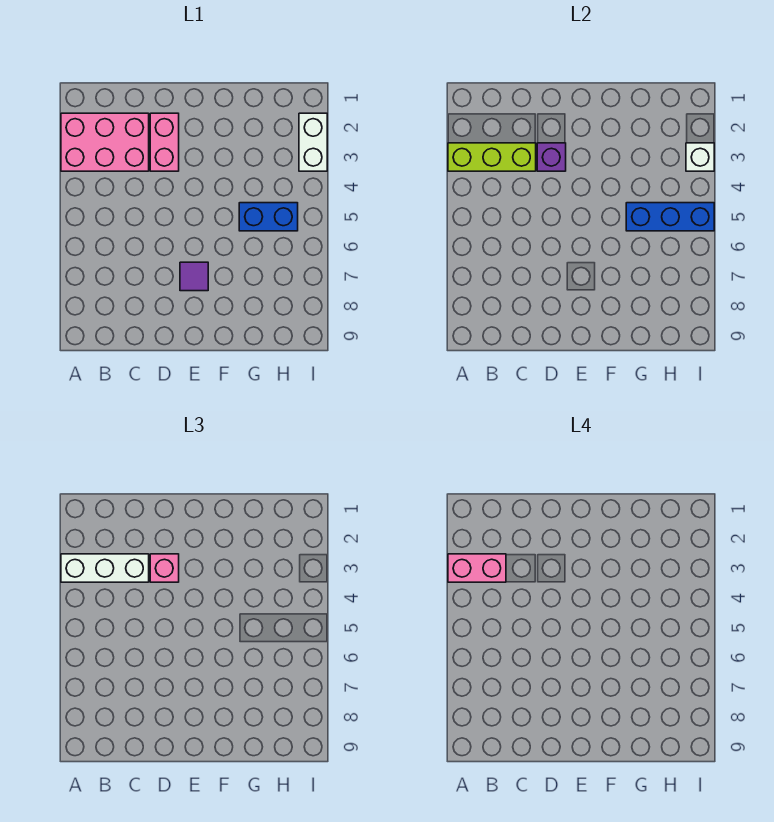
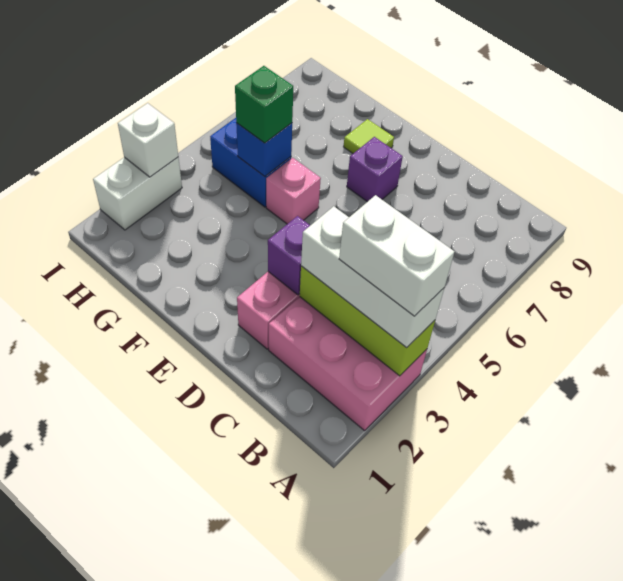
pink 1x2 brick [448,554,506,582] -> white 1x2 brick [339,195,455,316]
pink 1x1 brick [150,554,179,582] -> pink 1x1 brick moved to [266,158,321,224]
purple 1x1 tile [180,262,208,291] -> purple 1x1 brick [347,137,403,202]
none -> lime 1x1 tile [344,119,394,153]
blue 1x3 brick [626,203,714,231] -> blue 1x1 brick [236,123,292,176]
none -> green 1x1 brick [235,66,293,143]

